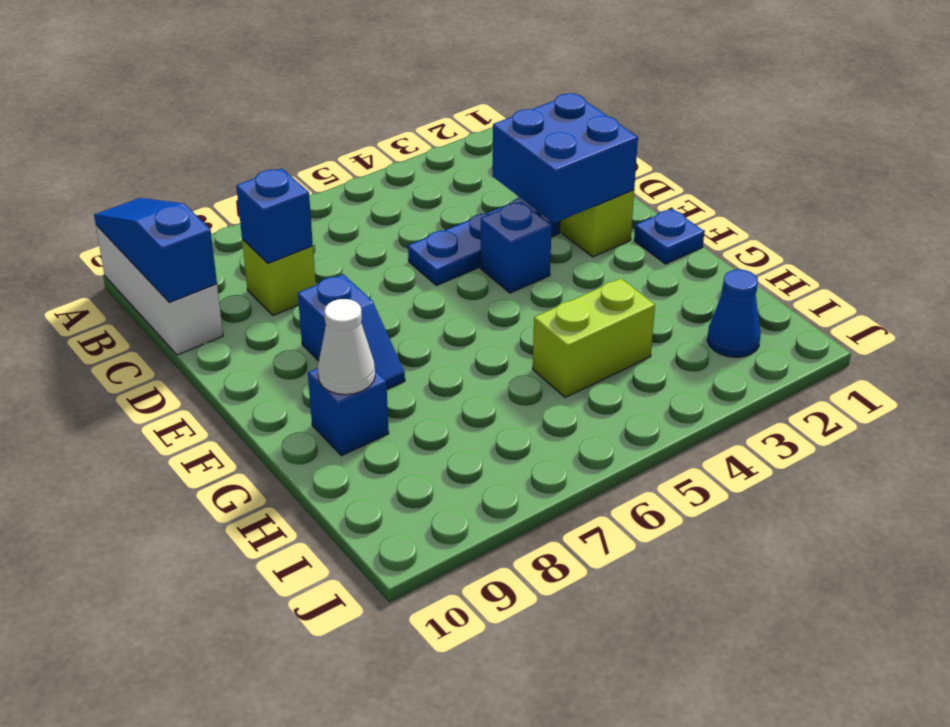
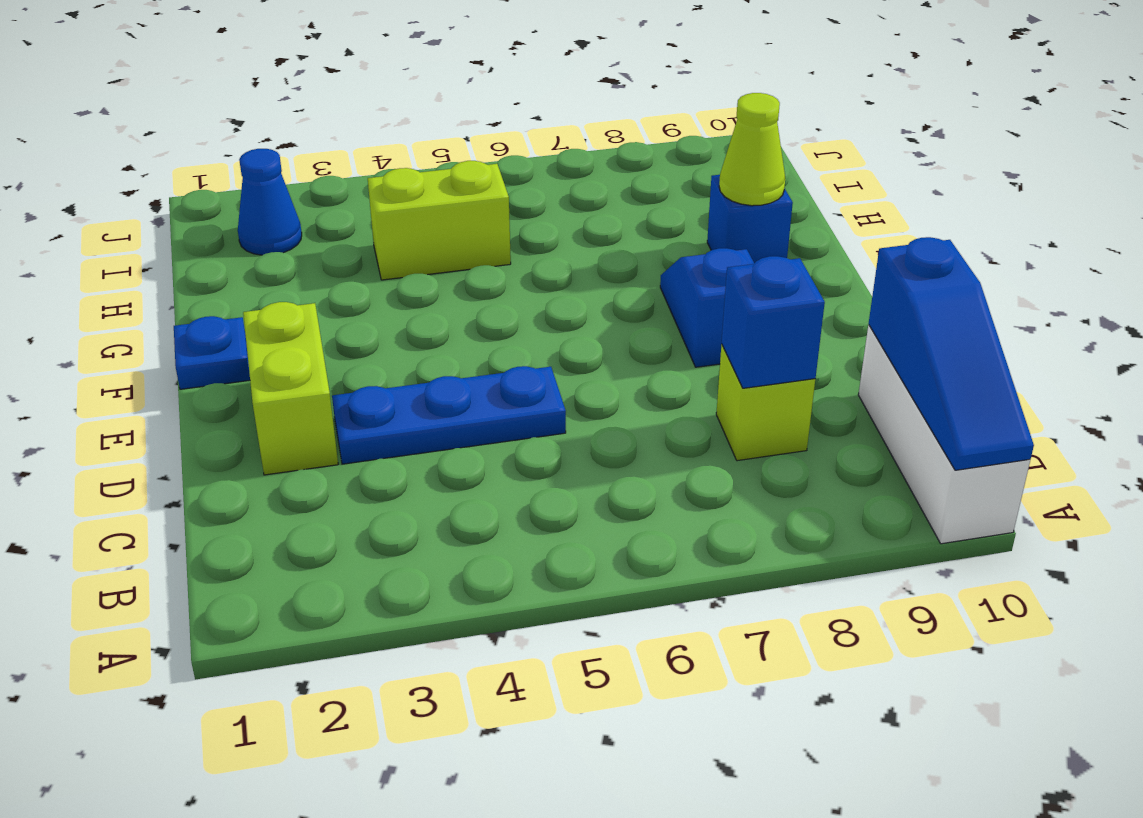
blue 2x2 brick [493,93,638,223] -> none
blue 1x1 brick [481,202,552,293] -> none
white 1x1 cone [318,299,375,395] -> lime 1x1 cone [719,93,785,206]

